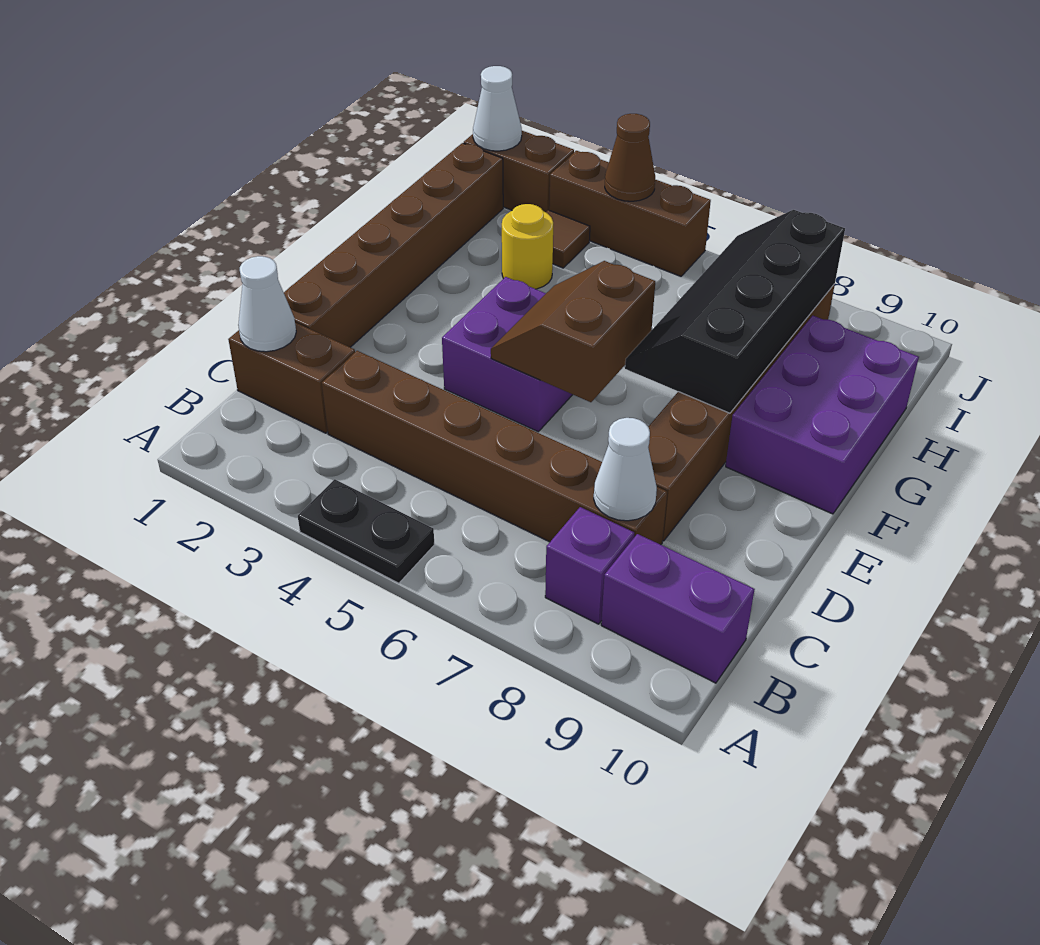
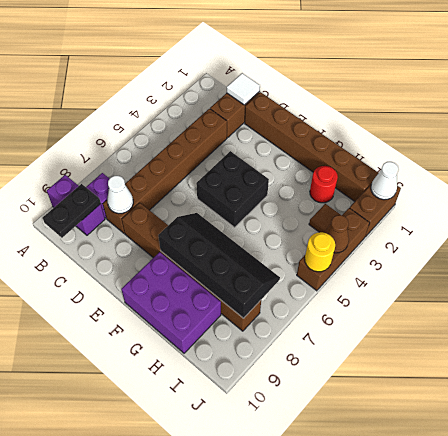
black 1x2 plate [298,479,435,583] -> black 1x2 plate moved to [42,184,101,238]
purple 1x2 brick [601,534,755,683] -> purple 1x2 brick turned to [47,175,105,235]
white 1x1 cone [238,256,296,352] -> white 1x1 tile [227,73,260,105]
purple 2x2 brick [442,277,573,432] -> black 2x2 brick [196,151,269,227]
brown 2x2 slope [491,261,655,402] -> none
none -> red 1x1 round brick [310,166,338,203]
yellow 1x1 round brick [502,204,553,289] -> yellow 1x1 round brick moved to [305,232,335,272]

